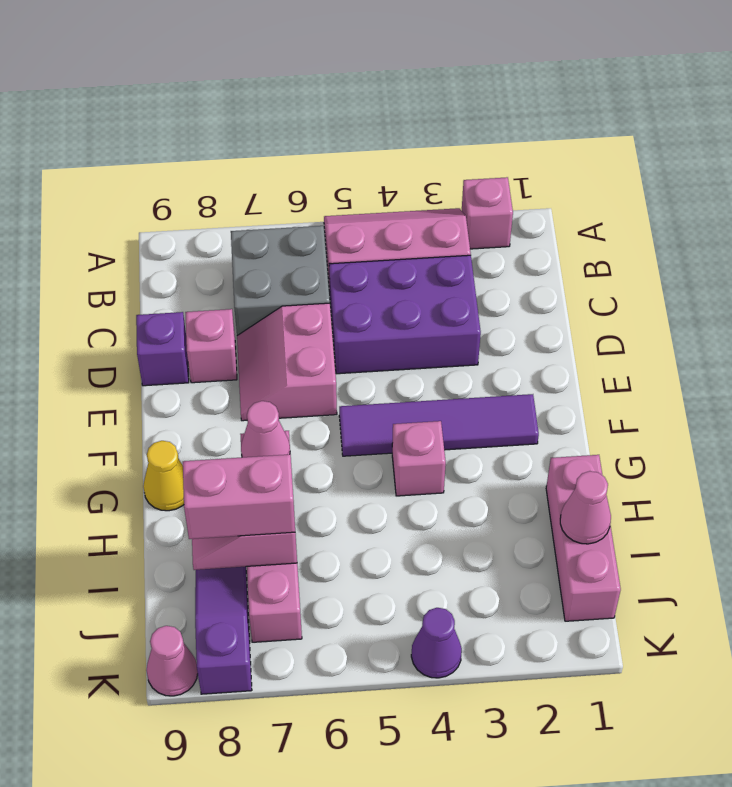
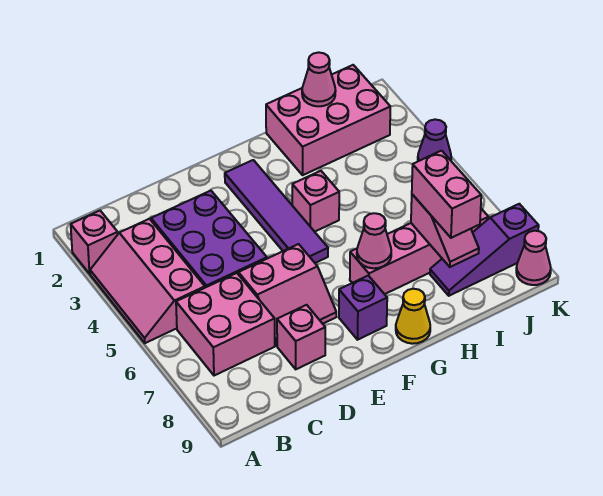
grey 2x2 brick [231,226,330,335] -> pink 2x2 brick [176,273,275,376]
purple 1x1 brick [136,312,189,386] -> purple 1x1 brick moved to [339,276,387,340]
pink 1x3 brick [546,455,621,621] -> pink 2x3 brick [266,65,390,175]

